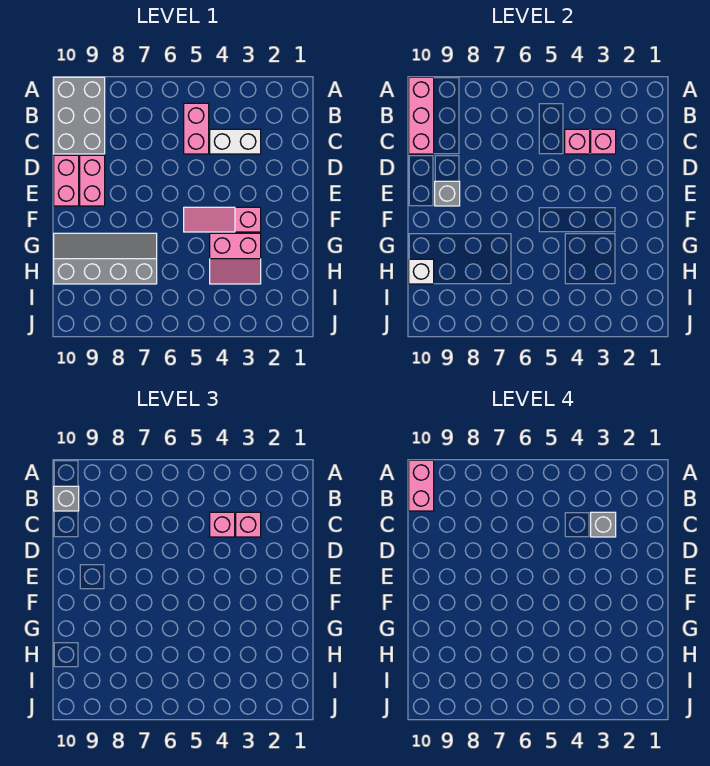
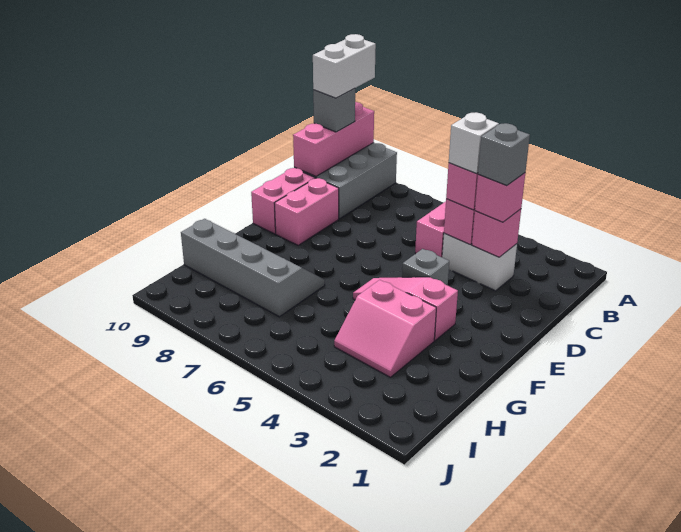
pink 1x2 brick [409,460,434,511] -> white 1x2 brick [313,34,376,98]
grey 1x1 brick [435,181,460,206] -> grey 1x1 brick moved to [402,249,449,285]
white 1x1 brick [409,259,434,284] -> white 1x1 brick moved to [449,112,499,173]

